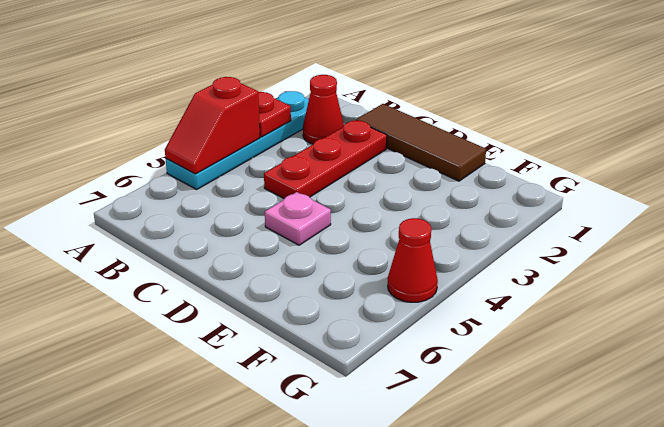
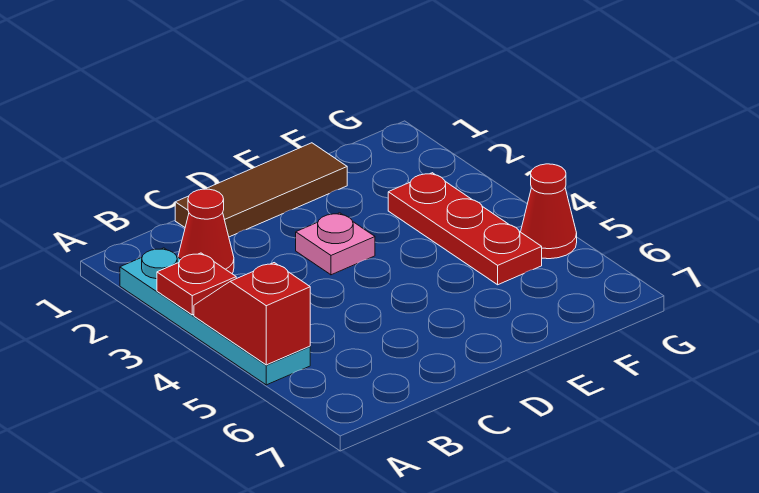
red 1x2 slope [165,77,260,174] -> red 1x2 slope turned to [194,263,310,365]
red 1x3 plate [264,120,387,198] -> red 1x3 plate moved to [388,173,542,285]
pink 1x1 plate [265,192,331,245] -> pink 1x1 plate moved to [296,213,375,275]

